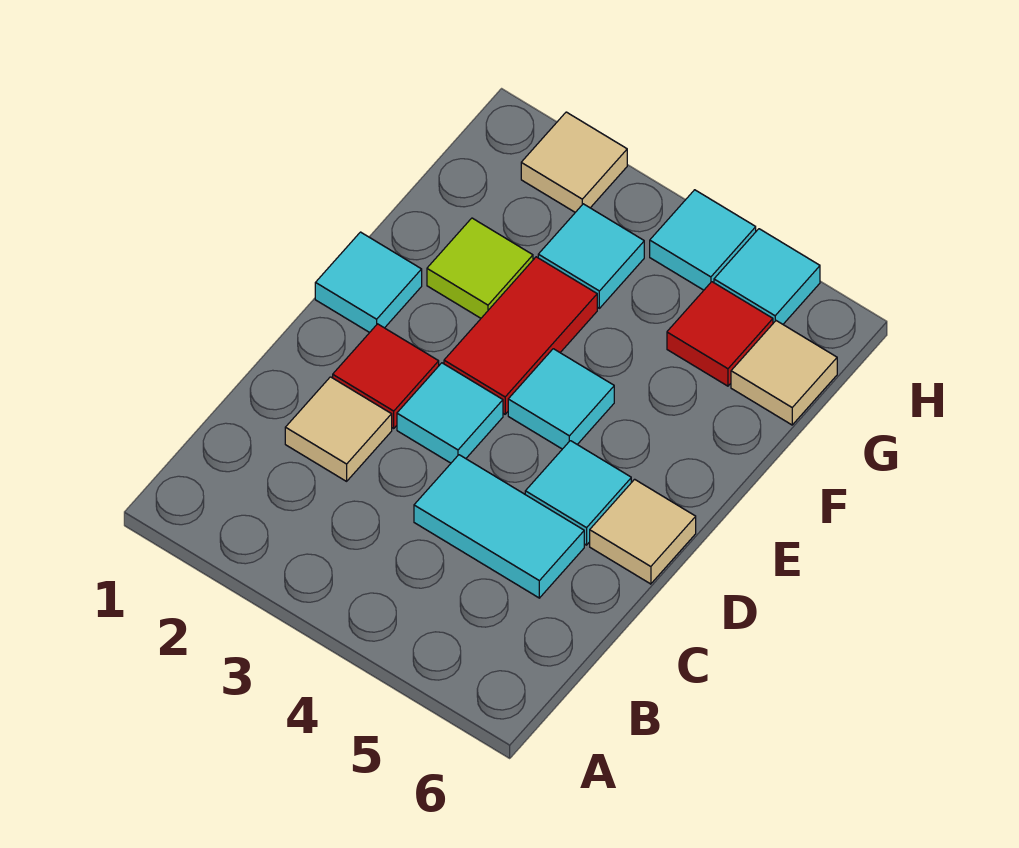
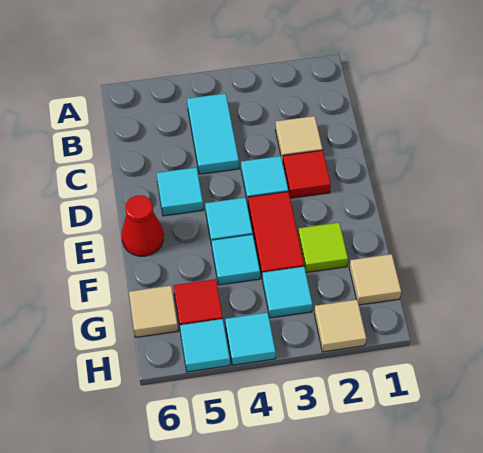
cyan 1x2 tile [414,455,584,598] -> cyan 1x2 tile turned to [187,93,239,174]
tan 1x1 tile [590,479,696,584] -> tan 1x1 tile moved to [349,254,401,305]
cyan 1x1 tile [315,232,422,333] -> cyan 1x1 tile moved to [212,235,260,285]
none -> red 1x1 cone [122,195,163,256]

